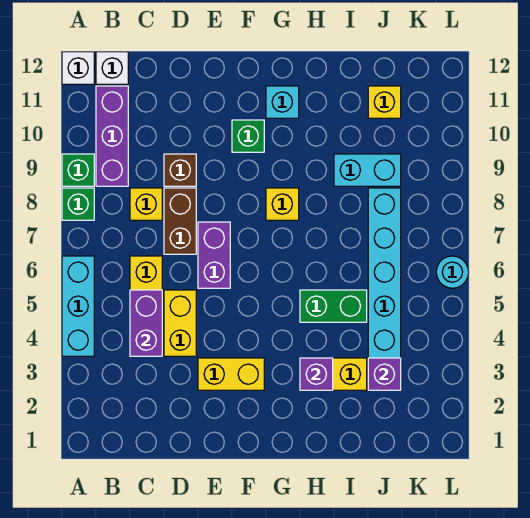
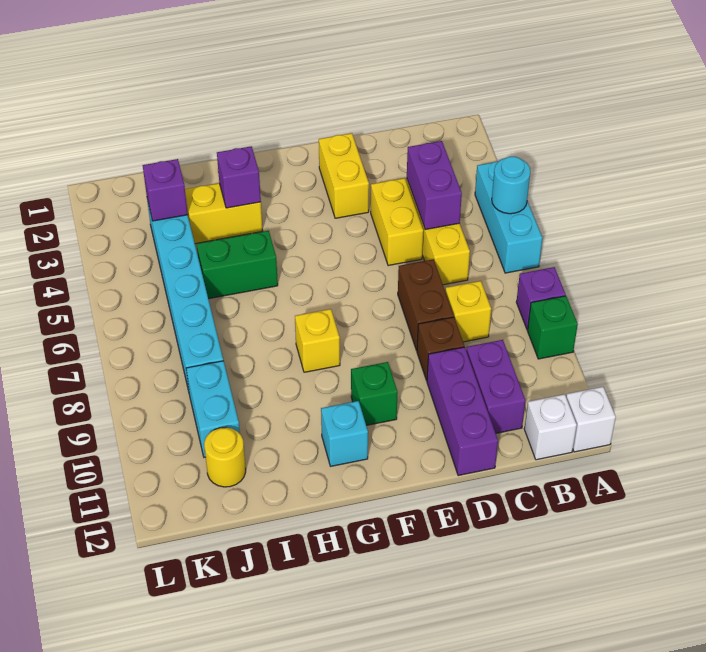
green 1x1 brick [62,188,94,220] -> purple 1x1 brick [516,267,566,330]
purple 1x3 brick [96,86,128,186] -> purple 1x3 brick moved to [427,347,498,476]
yellow 1x2 brick [198,358,264,390] -> yellow 1x2 brick turned to [319,133,369,218]
purple 1x2 brick [198,222,230,288] -> purple 1x2 brick moved to [466,340,525,433]
cyan 1x2 brick [334,154,401,186] -> cyan 1x2 brick turned to [186,361,240,457]
yellow 1x1 brick [368,86,401,118] -> yellow 1x1 round brick [204,427,246,487]
cyan 1x1 round brick [436,256,469,288] -> cyan 1x1 round brick moved to [492,157,530,214]

